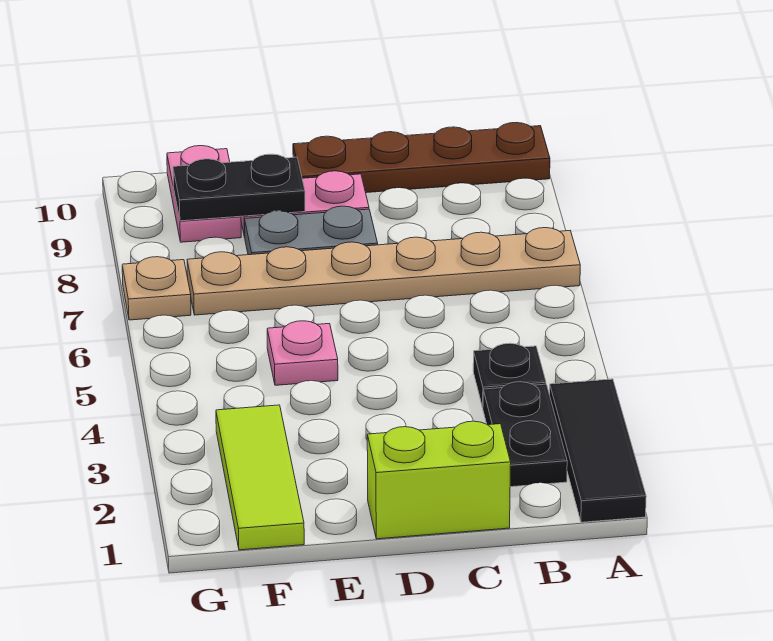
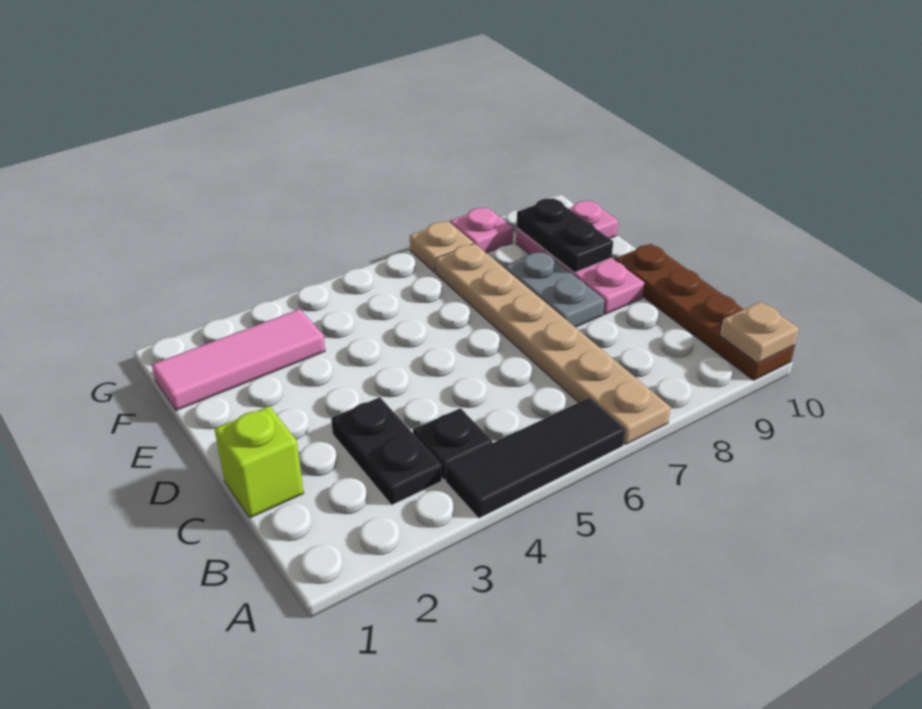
black 1x3 tile [550,379,646,522] -> black 1x3 tile moved to [445,398,625,518]
none -> tan 1x1 plate [720,302,799,363]
black 1x2 plate [483,382,567,487] -> black 1x2 plate turned to [331,397,442,505]
lime 1x2 brick [367,421,511,539] -> lime 1x1 brick [214,406,304,518]
pink 1x1 plate [267,321,338,385] -> pink 1x1 plate moved to [450,207,513,253]
lime 1x3 tile [216,405,304,550] -> pink 1x3 tile [152,309,325,410]

